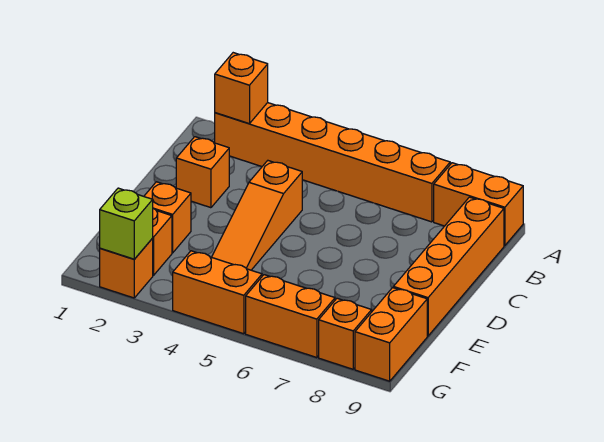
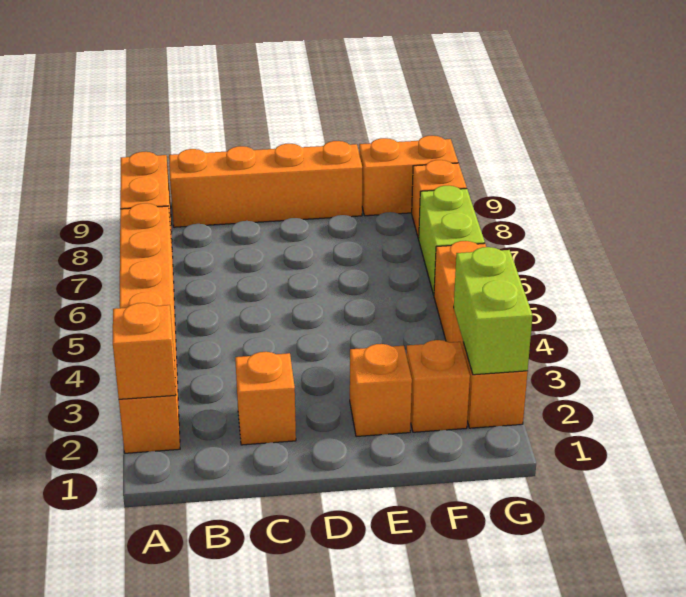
orange 1x3 slope [212,161,302,270] -> none
lime 1x1 brick [100,188,153,259] -> lime 1x2 brick [454,247,533,375]
orange 1x2 brick [246,275,335,358] -> lime 1x2 brick [419,186,485,295]

